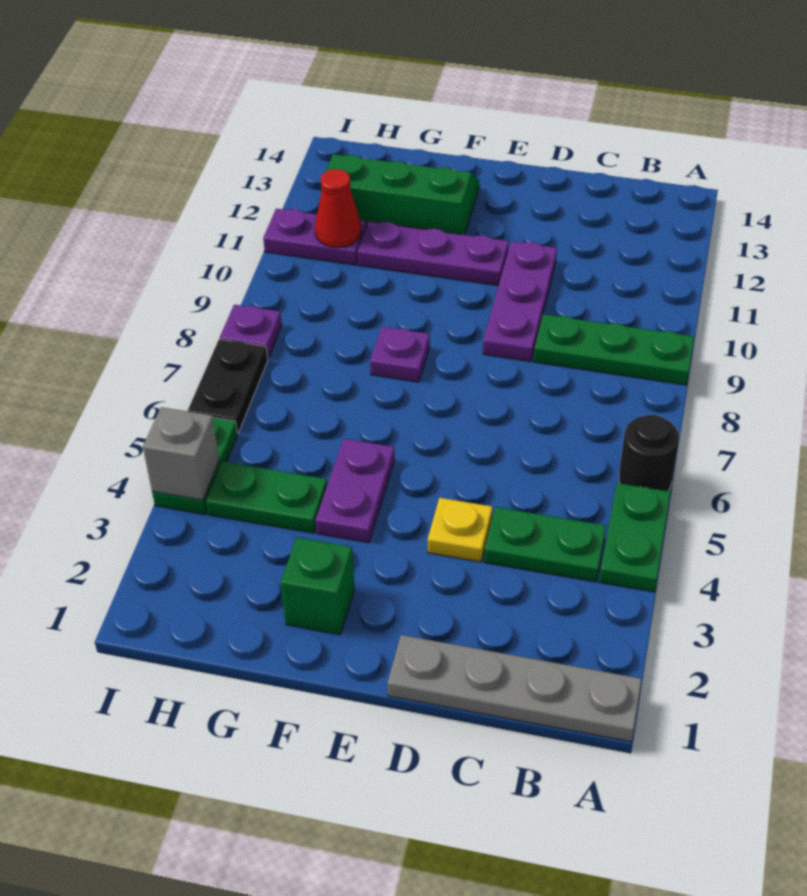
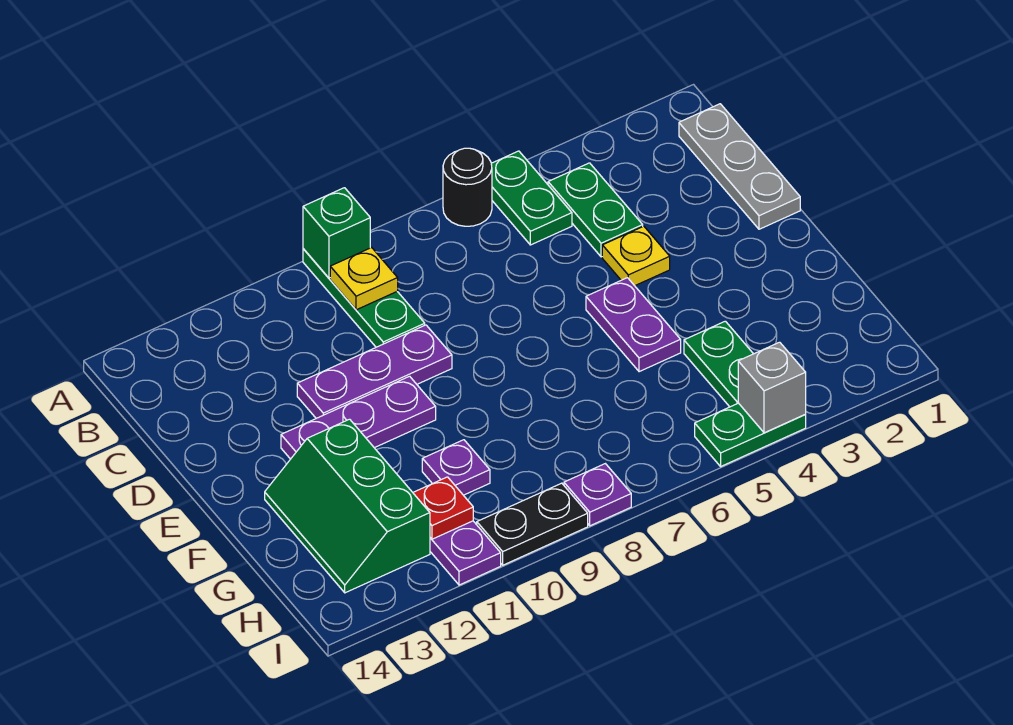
grey 1x4 plate [387,635,642,742] -> grey 1x3 plate [679,104,800,229]
green 1x2 plate [599,483,670,592] -> green 1x2 plate turned to [491,151,572,245]
none -> yellow 1x1 plate [330,247,398,310]
purple 1x3 plate [358,222,509,286] -> purple 1x3 plate turned to [281,376,436,459]
green 1x1 brick [281,537,355,635] -> green 1x1 brick moved to [303,188,370,278]
purple 1x2 plate [316,439,395,543] -> purple 1x2 plate turned to [586,278,681,372]
purple 1x1 plate [370,327,430,382] -> purple 1x1 plate moved to [422,440,490,495]
red 1x1 cone [315,169,361,247] -> red 1x1 plate [413,477,473,539]
black 1x2 plate [188,339,268,433] -> black 1x2 plate moved to [477,483,588,565]

